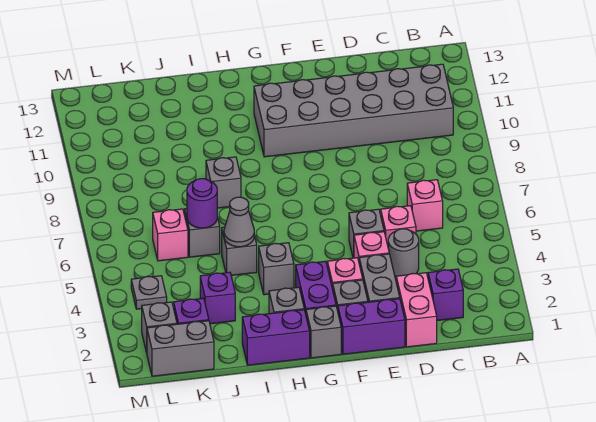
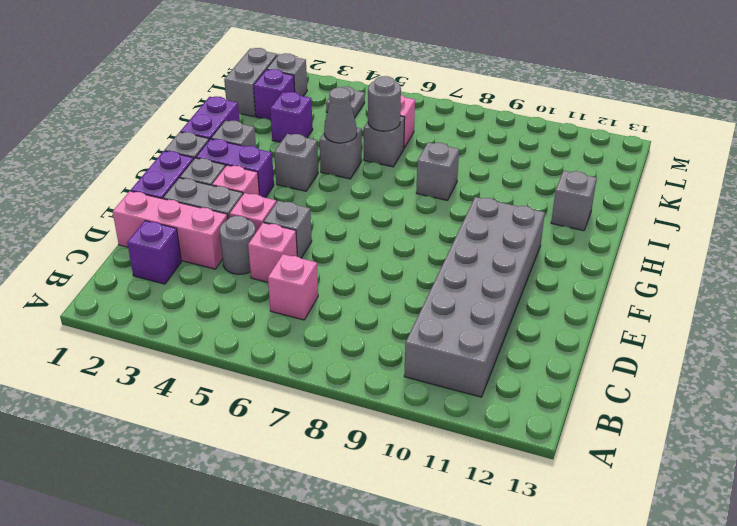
pink 1x2 brick [396,273,437,347] -> pink 1x3 brick [113,191,228,269]
none -> grey 1x1 brick [551,171,597,231]
purple 1x1 round brick [187,179,217,228] -> grey 1x1 round brick [368,76,401,131]

